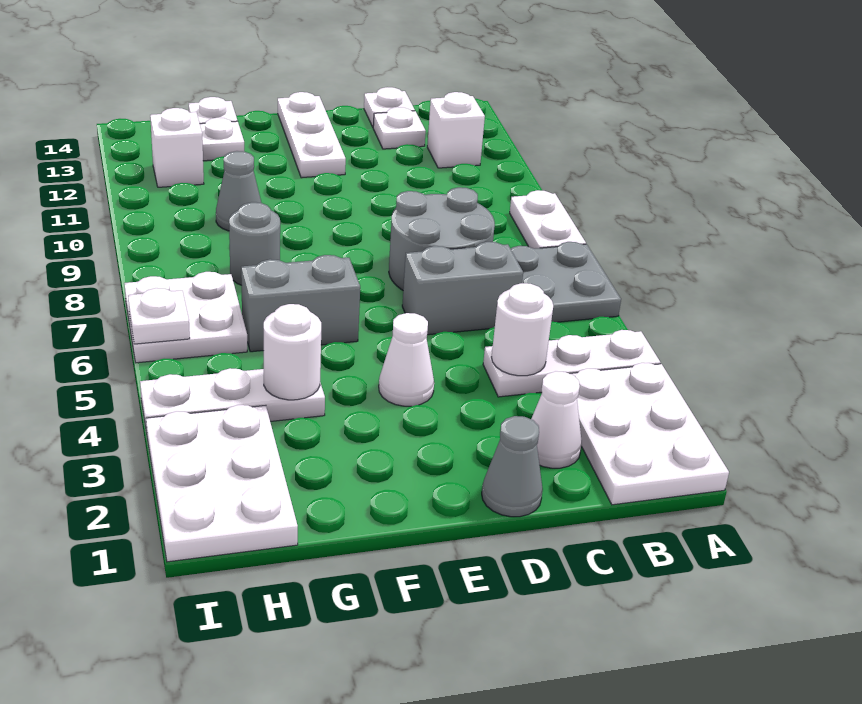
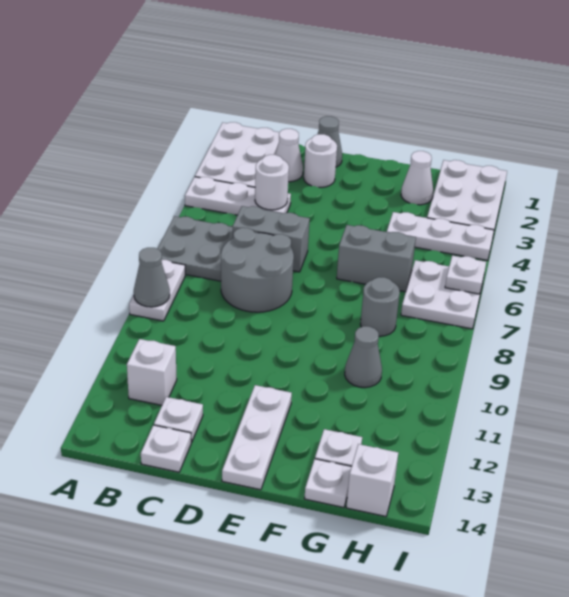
none -> grey 1x1 cone [134,248,170,307]
white 1x1 cone [379,313,434,406] -> white 1x1 cone moved to [401,151,433,205]
white 1x1 round brick [264,304,321,400] -> white 1x1 round brick moved to [304,134,337,187]
white 1x1 brick [150,108,204,187] -> white 1x1 brick moved to [346,444,398,516]

